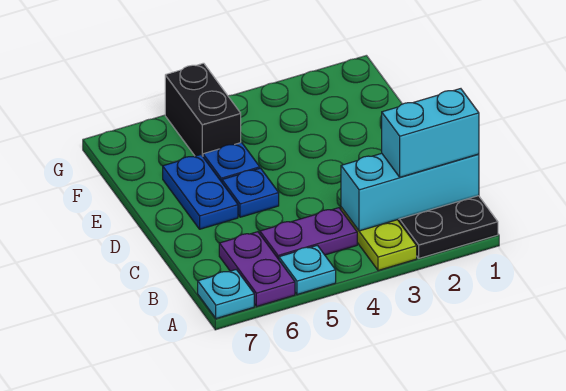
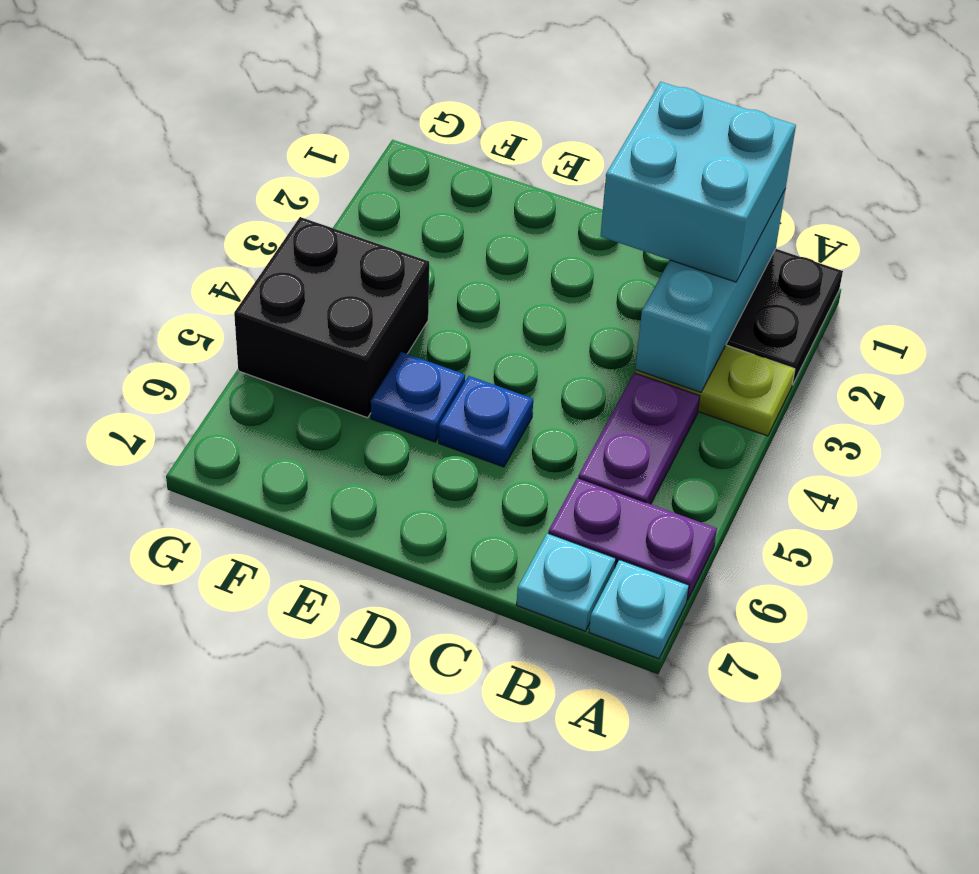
cyan 1x1 plate [279,245,336,295] -> cyan 1x1 plate moved to [517,533,616,631]
cyan 1x2 brick [382,89,479,177] -> cyan 2x2 brick [601,82,796,282]
blue 1x2 plate [163,155,238,229] -> none
black 1x2 brick [165,63,241,156] -> black 2x2 brick [234,217,429,418]

